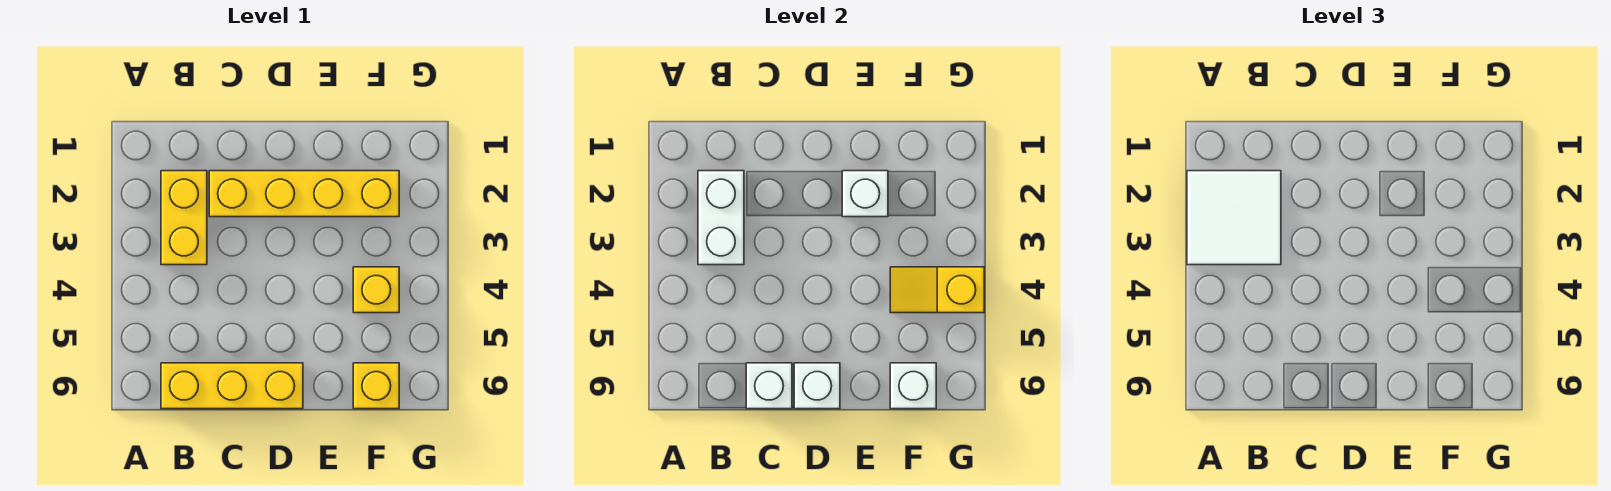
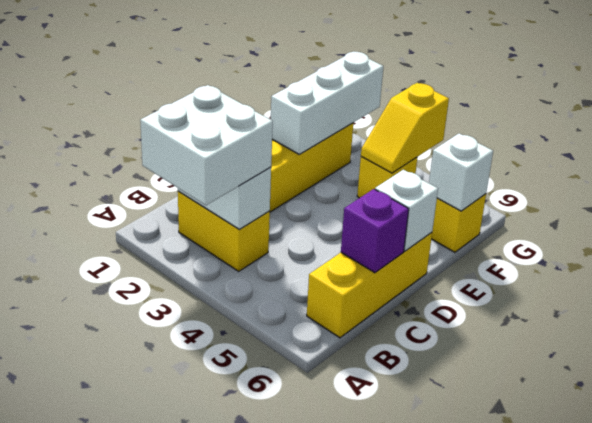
white 2x2 tile [1187,171,1281,265] -> white 2x2 brick [140,85,273,205]
white 1x1 brick [746,363,792,409] -> purple 1x1 brick [341,189,409,273]
white 1x1 brick [842,171,888,217] -> white 1x3 brick [271,52,383,155]

